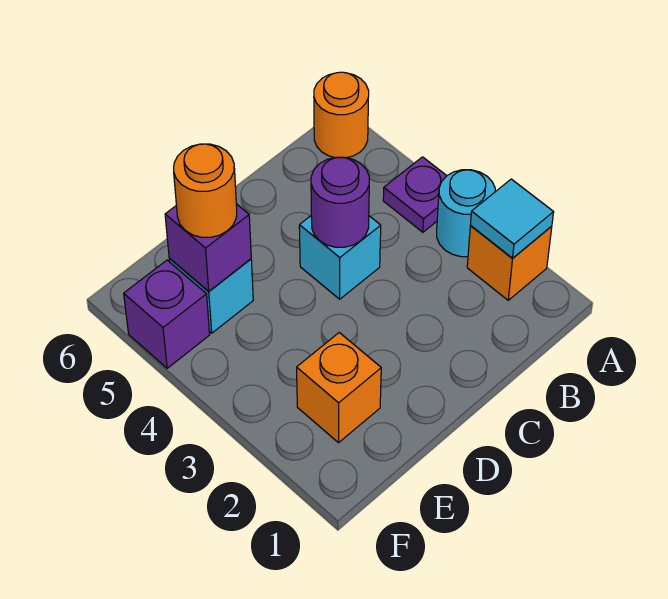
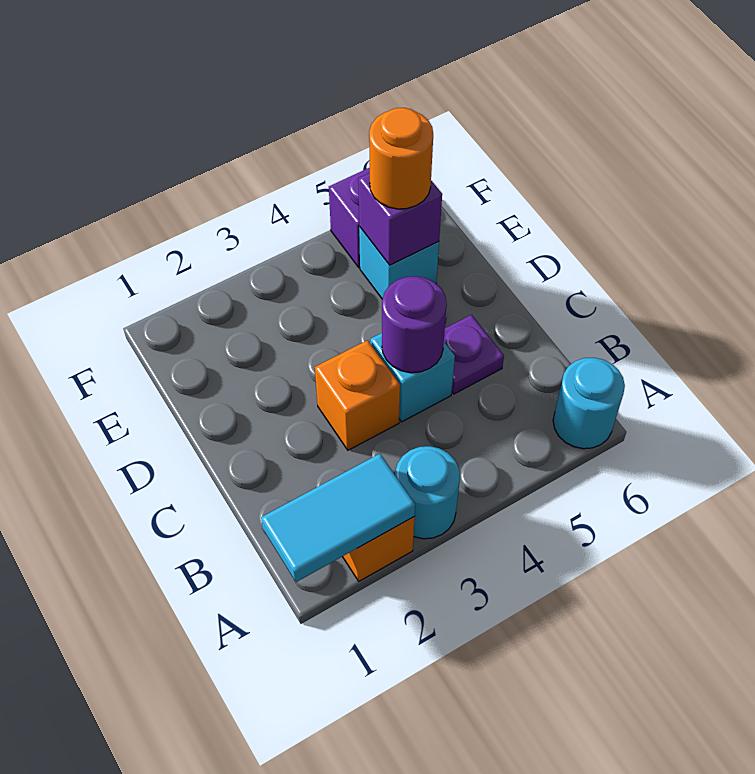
cyan 1x1 tile [471,179,554,258] -> cyan 1x2 tile [261,454,415,582]
purple 1x1 plate [383,157,447,232] -> purple 1x1 plate moved to [444,315,504,394]
orange 1x1 round brick [314,72,369,158] -> cyan 1x1 round brick [553,358,625,449]
orange 1x1 brick [297,333,381,443] -> orange 1x1 brick moved to [315,340,400,450]

